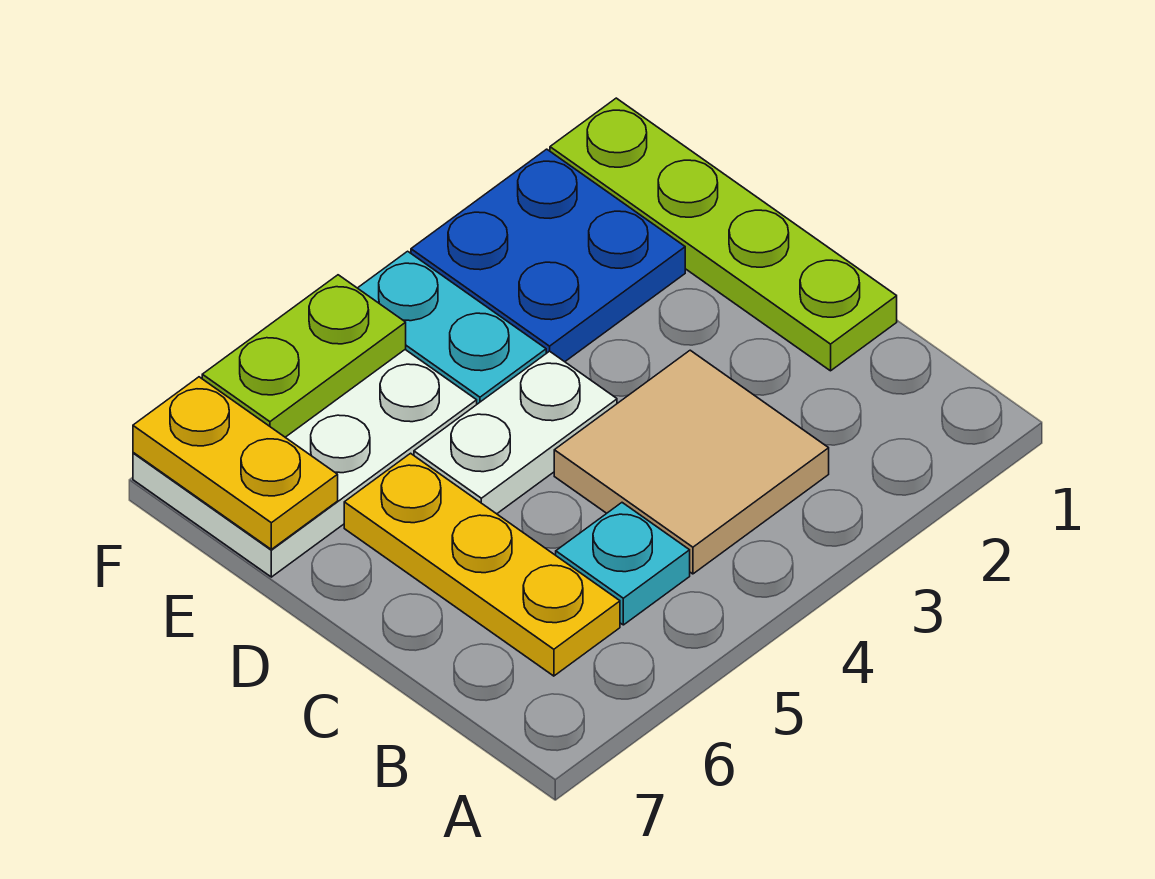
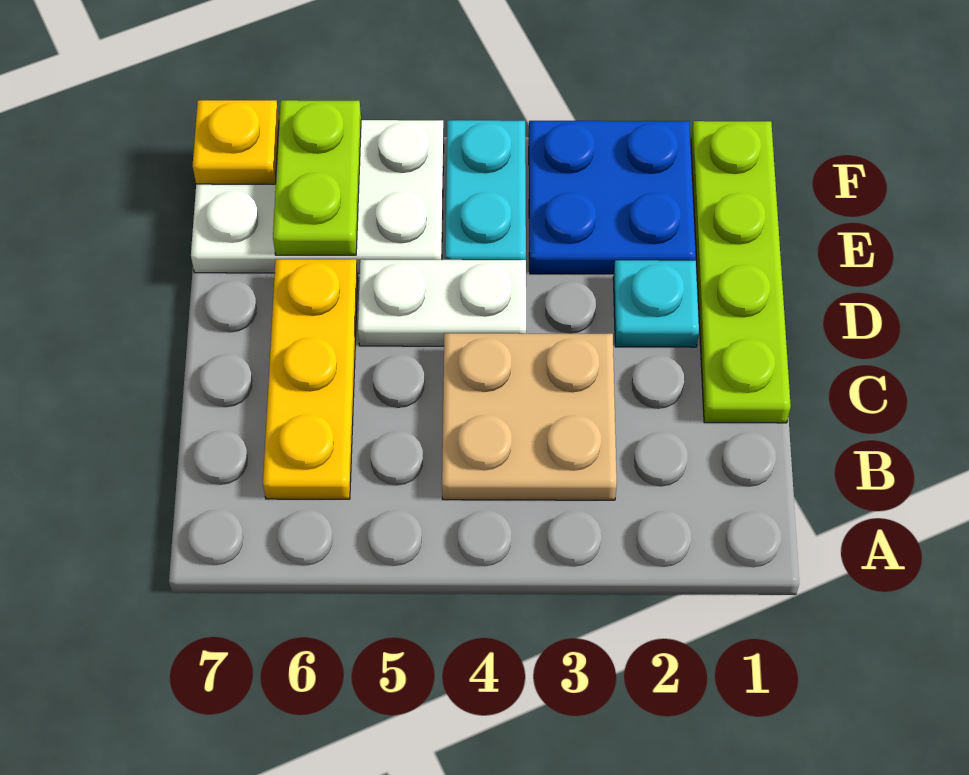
tan 2x2 tile [554,350,829,574] -> tan 2x2 plate [442,333,617,500]
cyan 1x1 plate [556,503,690,625] -> cyan 1x1 plate moved to [613,260,699,347]
yellow 1x2 plate [133,377,338,549] -> yellow 1x1 plate [193,100,279,184]
lime 1x2 plate [202,275,406,437] -> lime 1x2 plate turned to [273,100,361,255]

